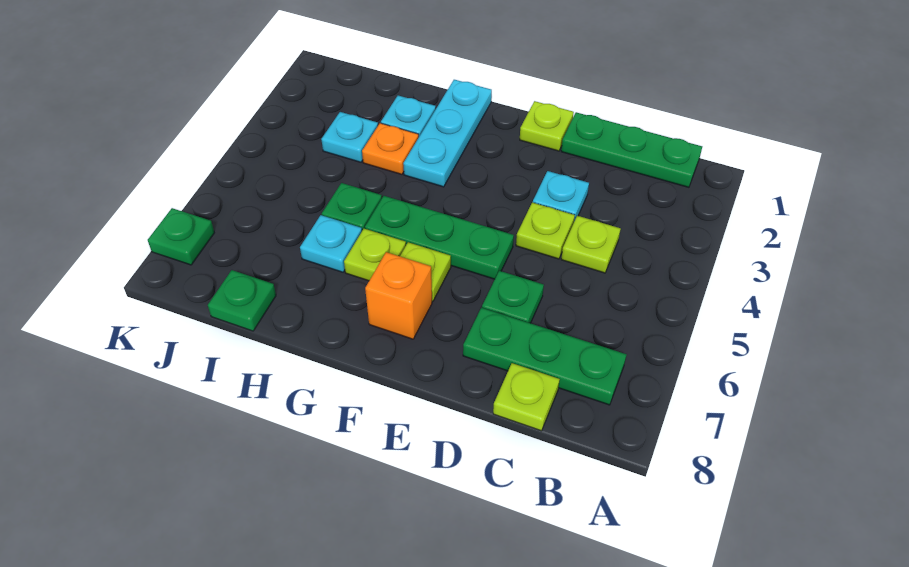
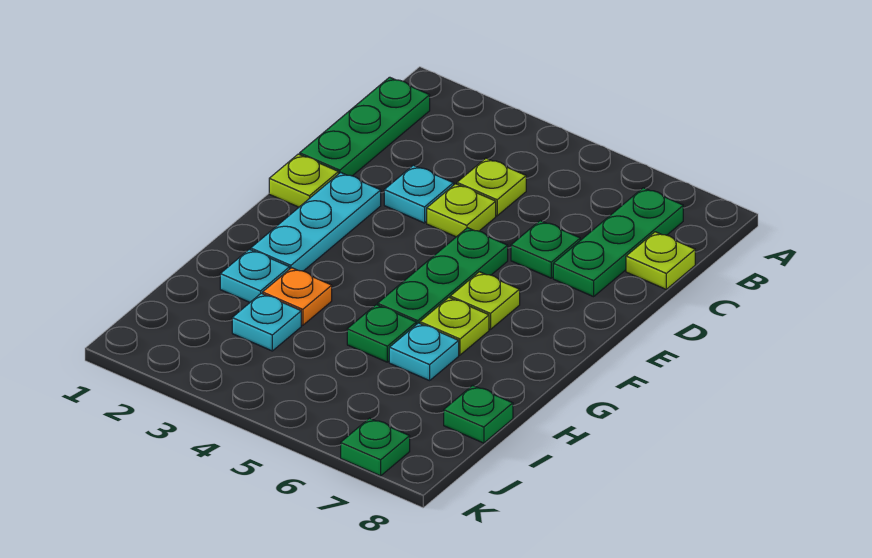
orange 1x1 brick [365,252,432,339] -> none
cyan 1x3 plate [403,80,492,187] -> cyan 1x3 plate turned to [251,173,381,271]

